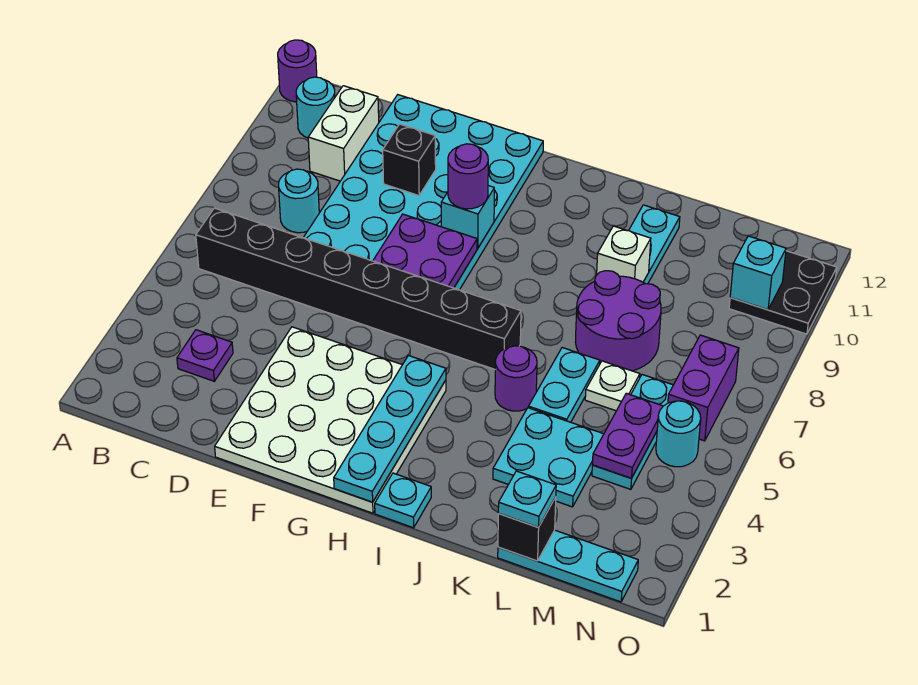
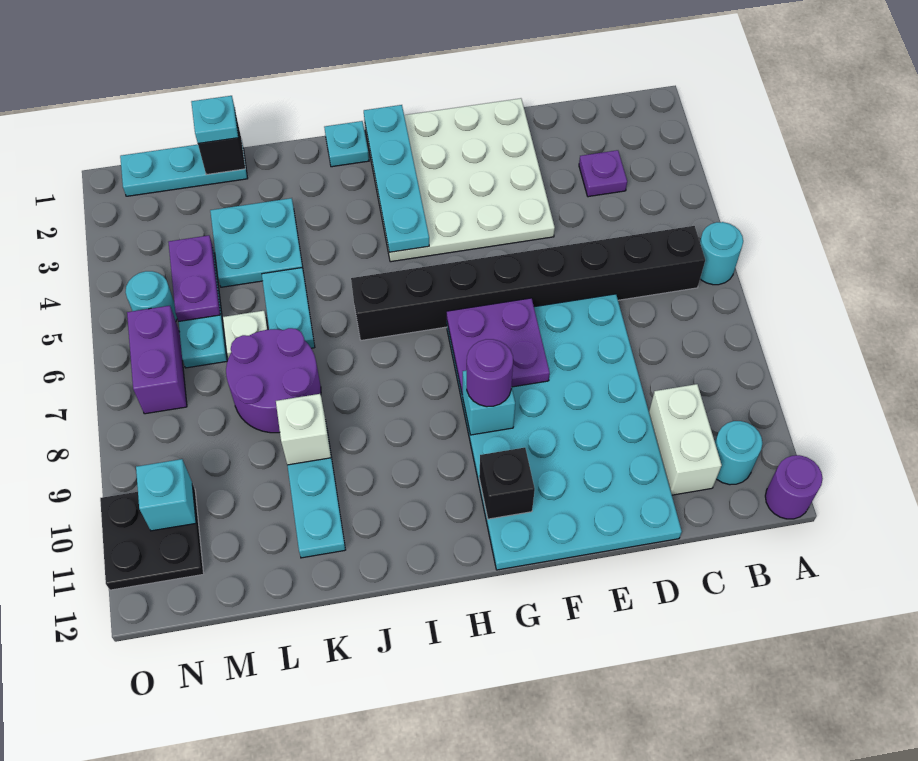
cyan 1x1 round brick [279,169,319,233] -> cyan 1x1 round brick moved to [700,222,743,285]
black 1x1 brick [383,124,436,195] -> black 1x1 brick moved to [479,448,535,519]
purple 1x1 round brick [495,346,537,411] -> none

